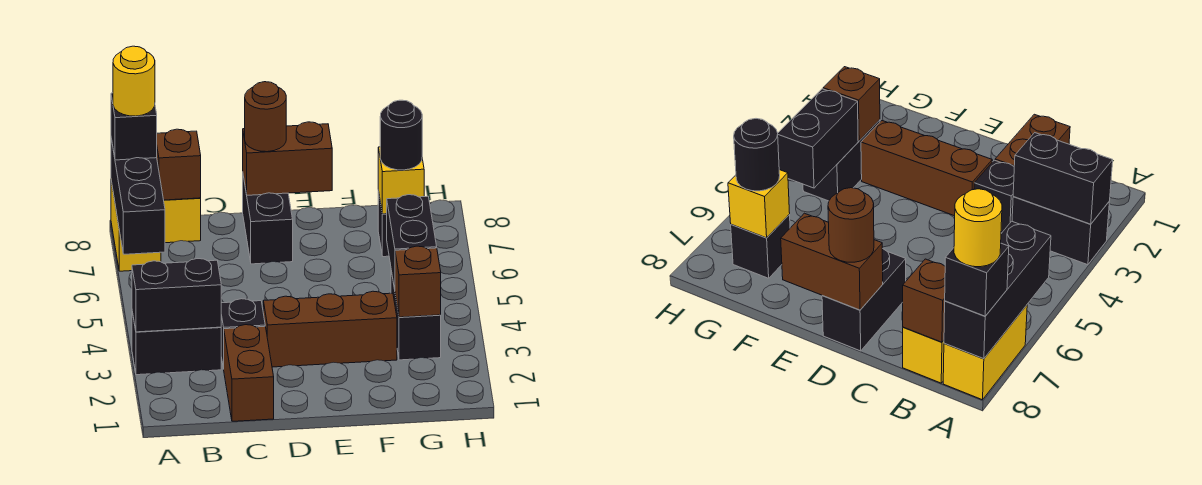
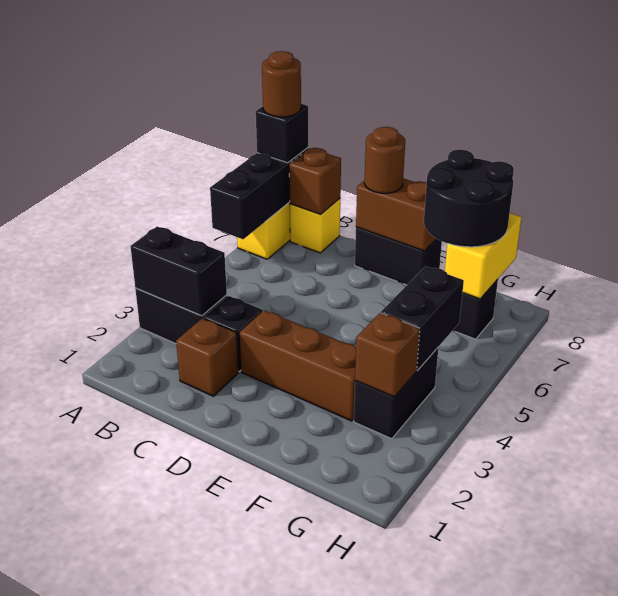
yellow 1x1 round brick [113,46,155,116] -> brown 1x1 round brick [262,51,301,117]
brown 1x2 brick [224,325,274,421] -> brown 1x1 brick [176,318,238,396]
black 1x2 brick [243,176,293,264] -> black 1x2 brick turned to [355,227,442,285]
yellow 1x1 brick [378,147,424,214] -> yellow 1x2 brick [445,213,522,299]
black 1x1 round brick [380,100,422,170] -> black 2x2 round brick [424,149,514,247]

